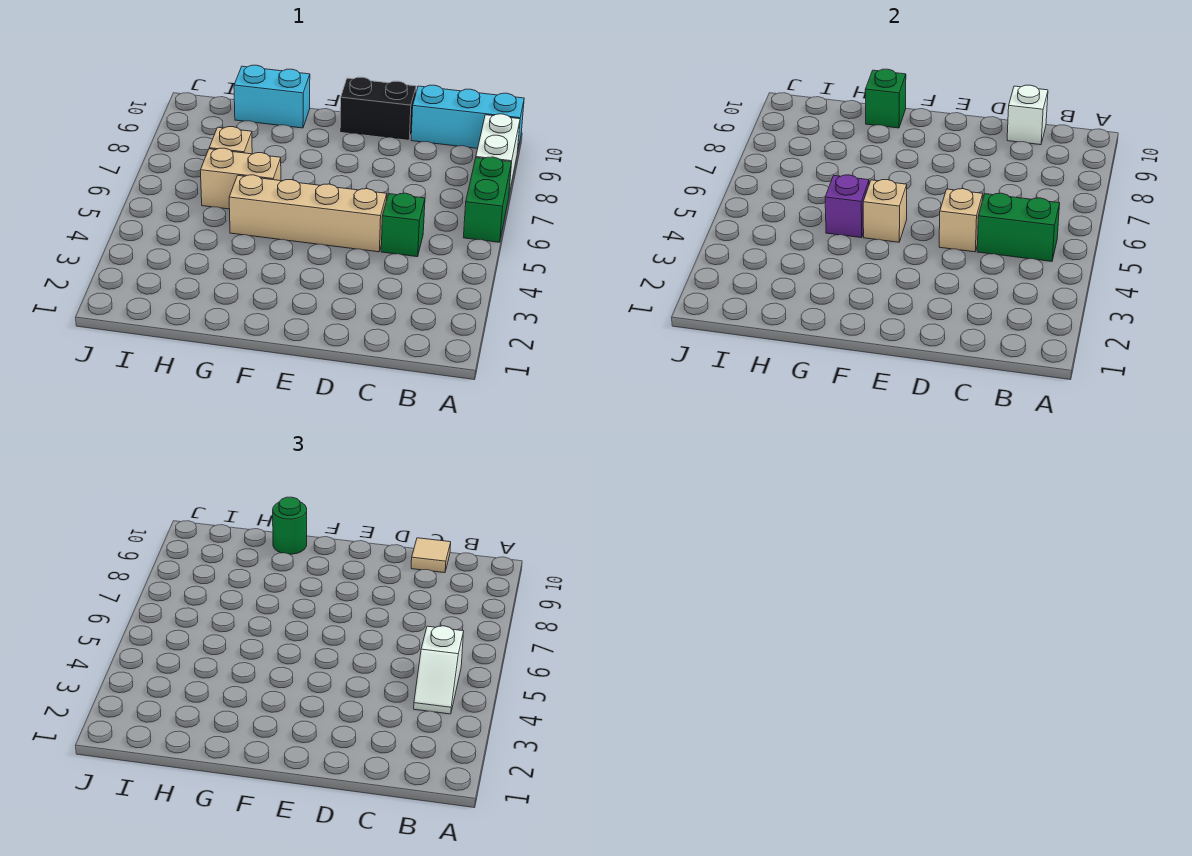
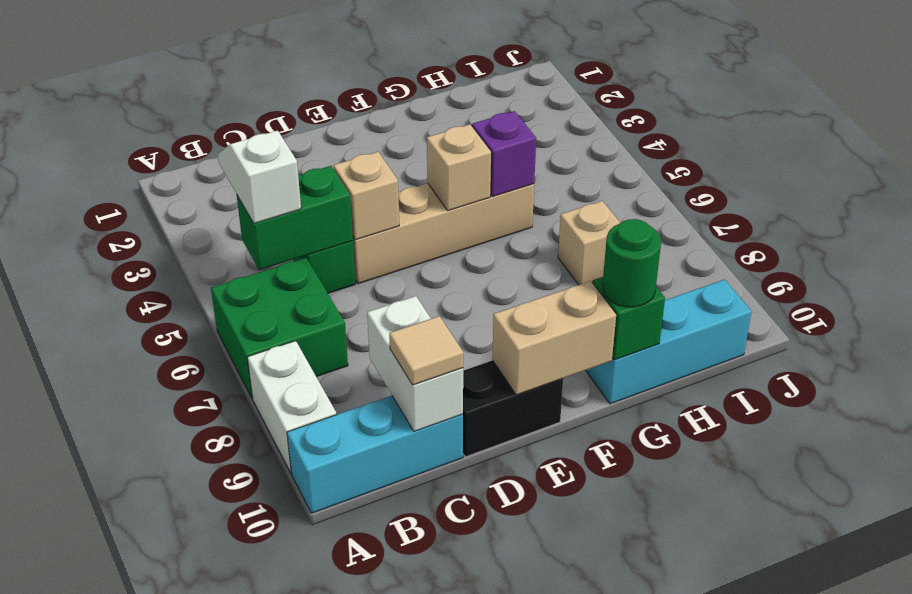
green 1x2 brick [463,157,511,242] -> green 2x2 brick [211,258,348,398]
white 1x1 brick [1007,85,1048,145] -> white 1x2 brick [367,296,463,431]
tan 1x2 brick [200,148,281,209] -> tan 1x2 brick moved to [492,281,616,395]
cyan 1x2 brick [234,65,310,128] -> cyan 1x3 brick [586,279,752,404]

